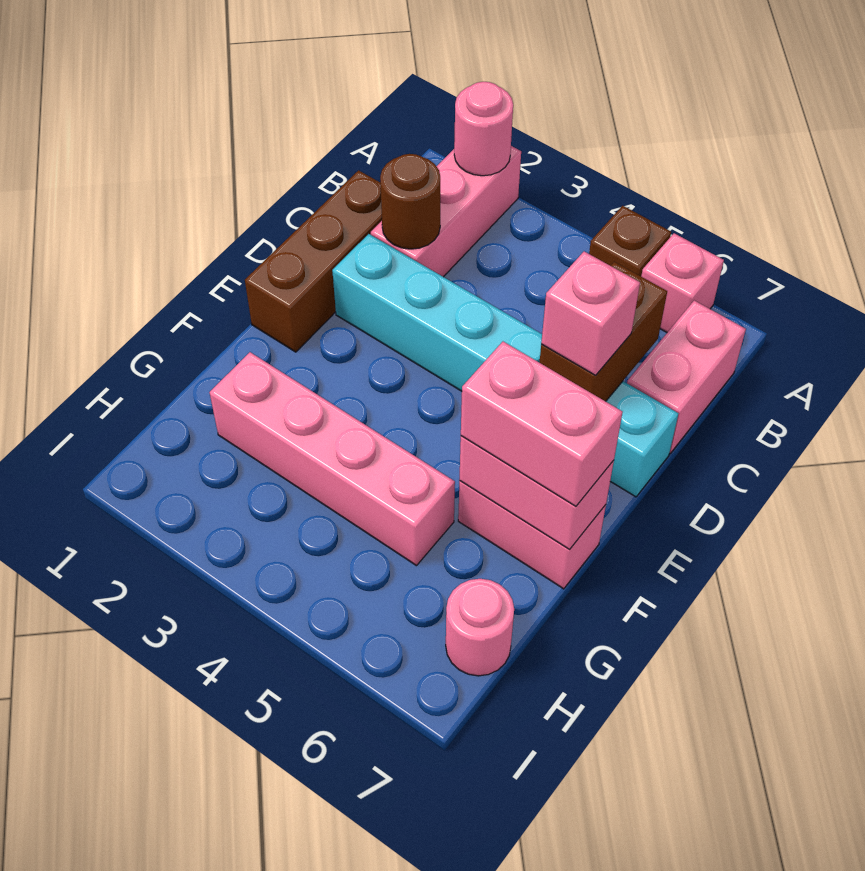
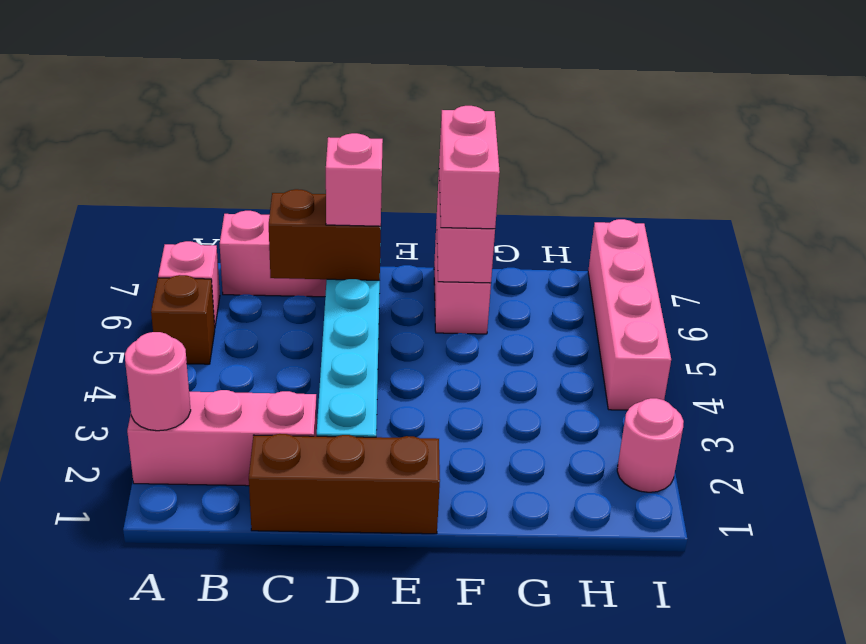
brown 1x1 round brick [380,154,440,249] -> none
pink 1x4 brick [210,352,455,566] -> pink 1x4 brick moved to [588,219,671,410]
pink 1x1 round brick [446,579,514,676] -> pink 1x1 round brick moved to [617,398,684,492]

